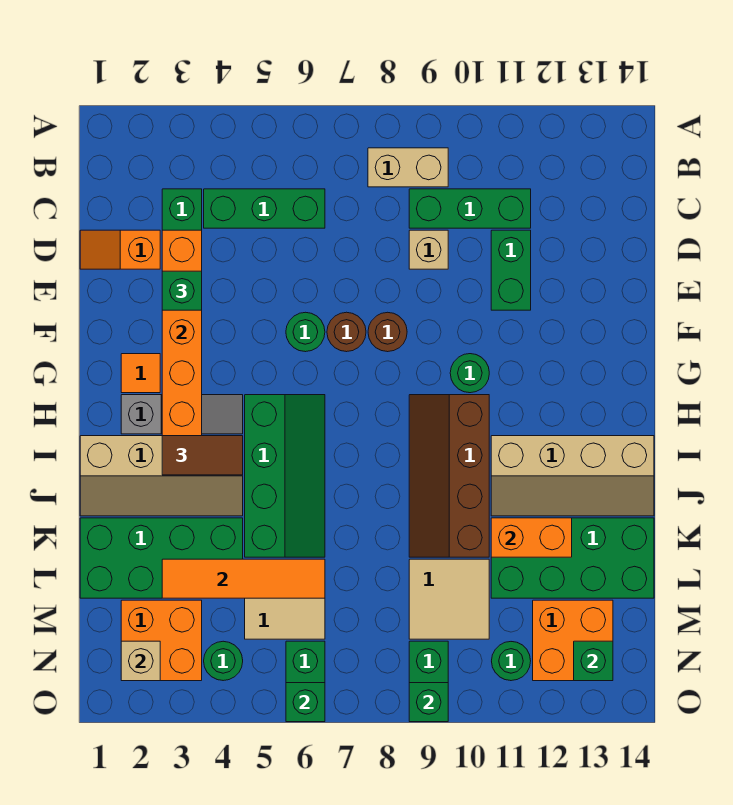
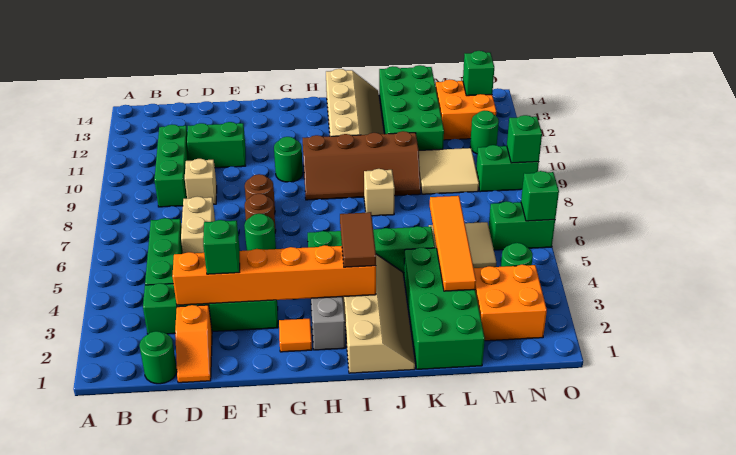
tan 1x2 brick [368,148,448,187] -> tan 1x2 brick moved to [181,197,215,254]
none -> green 1x1 round brick [140,331,177,384]
orange 1x2 brick [491,518,572,557] -> none
tan 1x1 brick [121,641,160,681] -> tan 1x1 brick moved to [364,169,395,216]

